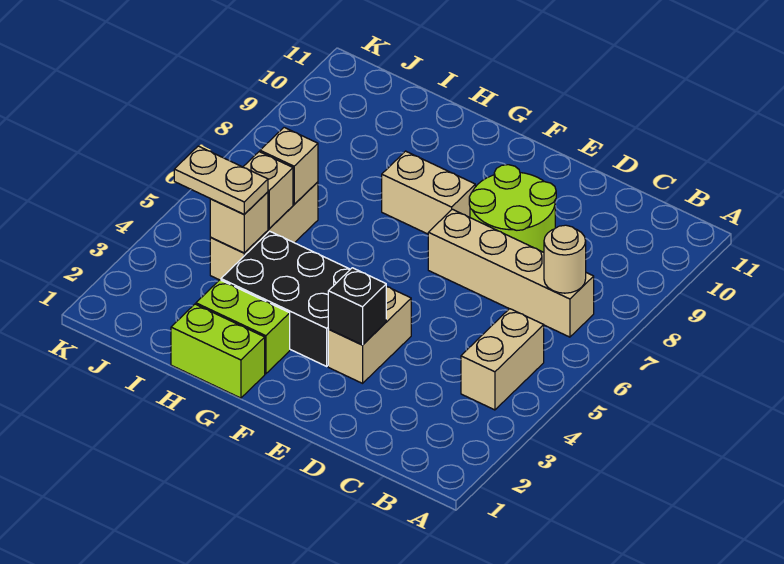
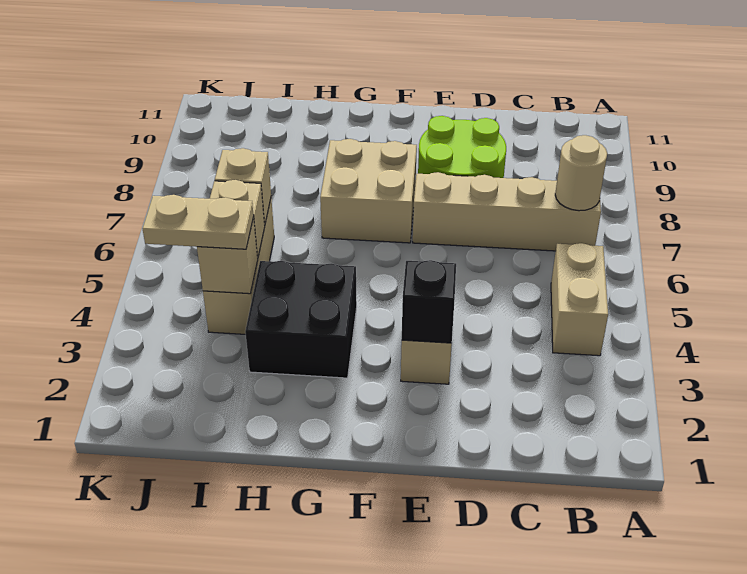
black 2x3 brick [221,231,350,366] -> black 2x2 brick [245,261,357,378]
tan 1x2 brick [382,151,475,234] -> tan 2x2 brick [320,139,417,243]
lime 1x2 brick [171,304,265,398] -> none
lime 1x2 brick [196,280,290,374] -> none

